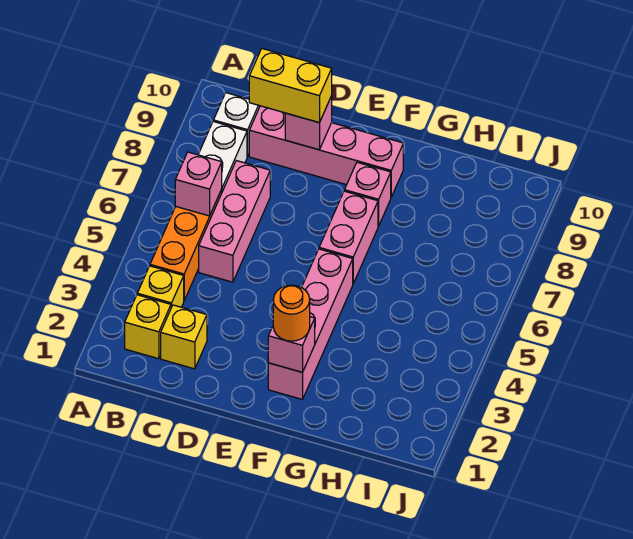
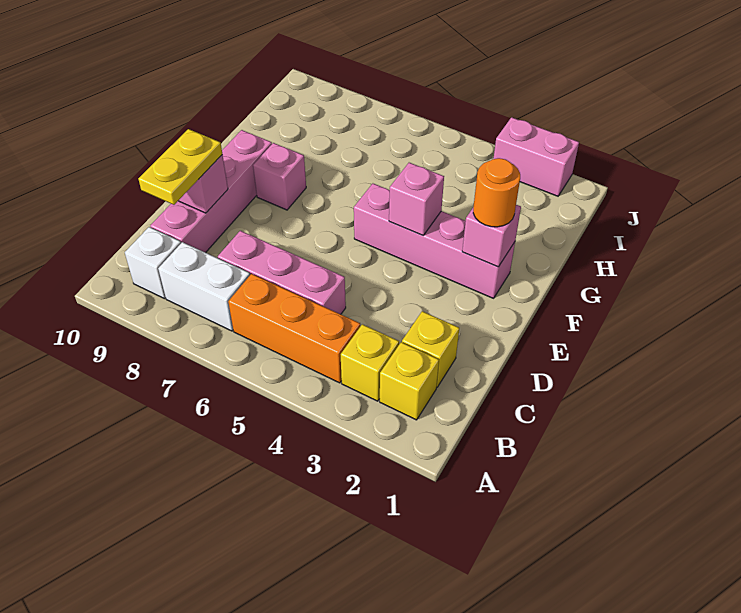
pink 1x1 brick [175,152,222,216] -> pink 1x1 brick moved to [389,163,444,235]
yellow 1x2 brick [249,49,332,123] -> yellow 1x2 plate [139,129,222,205]
pink 1x2 brick [319,191,378,283] -> pink 1x2 brick moved to [494,117,579,196]

